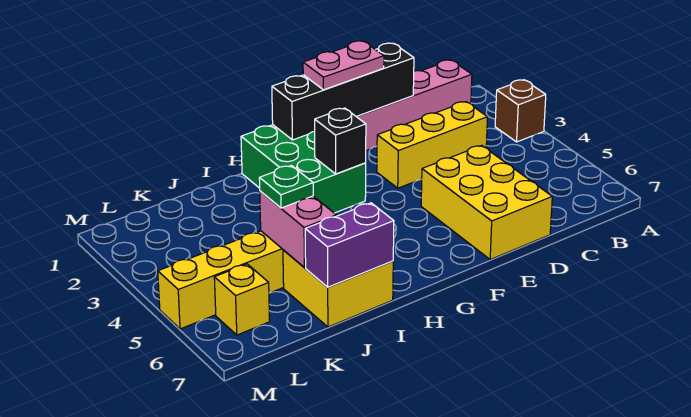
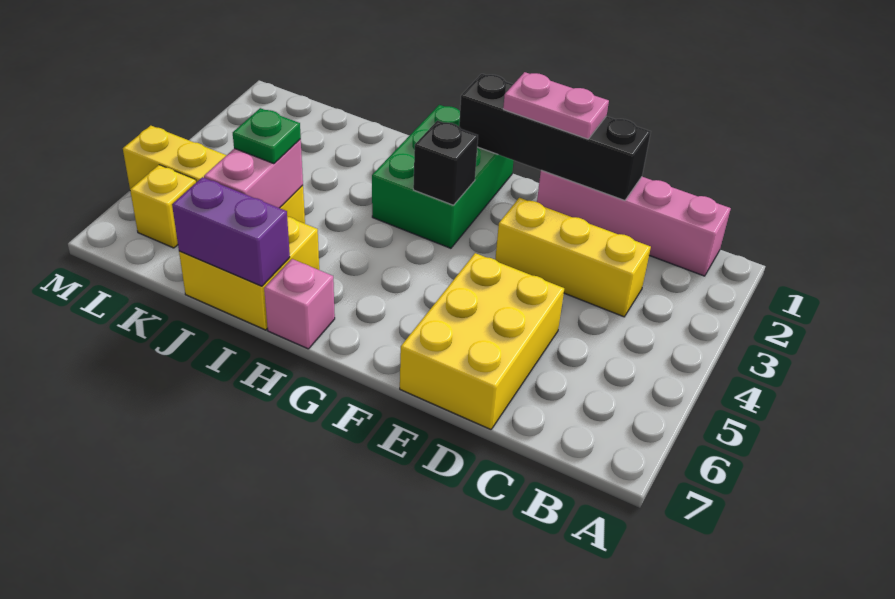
brown 1x1 brick [495,80,546,142] -> none
none -> pink 1x1 brick [264,259,335,349]

